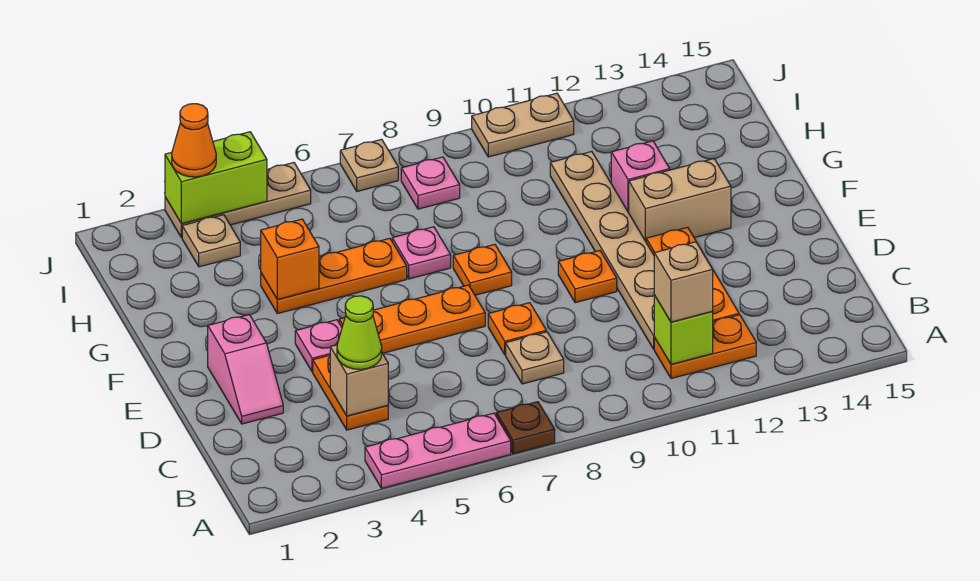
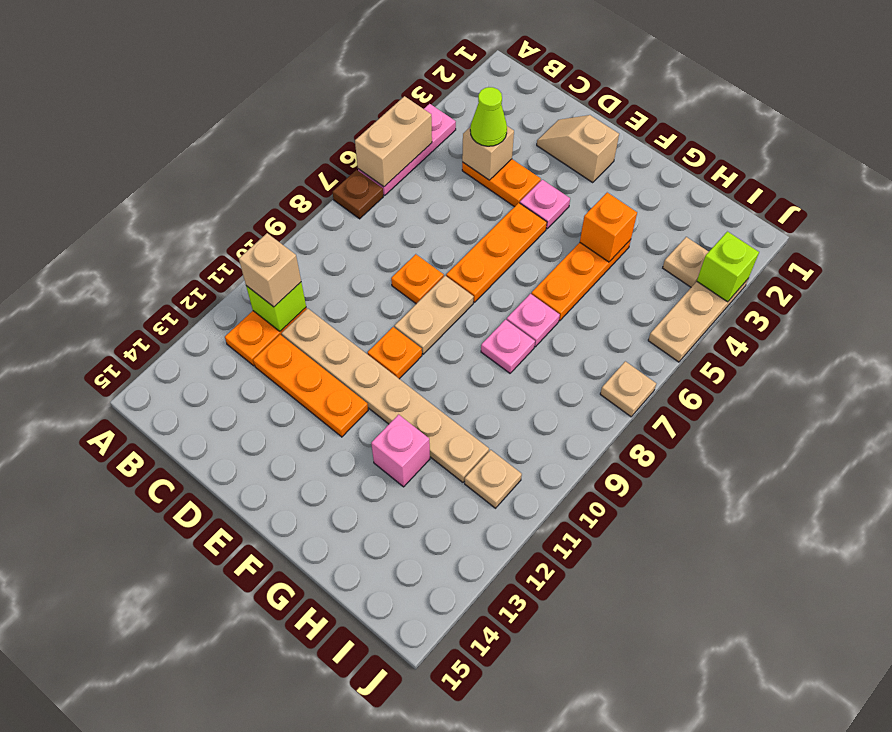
tan 1x1 plate [506,332,564,384] -> tan 1x1 plate moved to [465,450,522,508]
pink 1x2 slope [208,315,283,424] -> tan 1x2 slope [537,115,619,183]
orange 1x1 plate [453,244,512,295] -> none
tan 1x2 brick [629,159,731,241] -> tan 1x2 brick moved to [355,96,432,187]
pink 1x1 plate [401,157,460,209] -> pink 1x1 plate moved to [481,320,535,373]
lime 1x2 brick [165,132,267,224] -> lime 1x1 brick [697,232,759,302]
orange 1x1 cone [172,104,216,177] -> none
tan 1x2 plate [472,93,574,157] -> tan 1x2 plate moved to [394,276,474,354]

